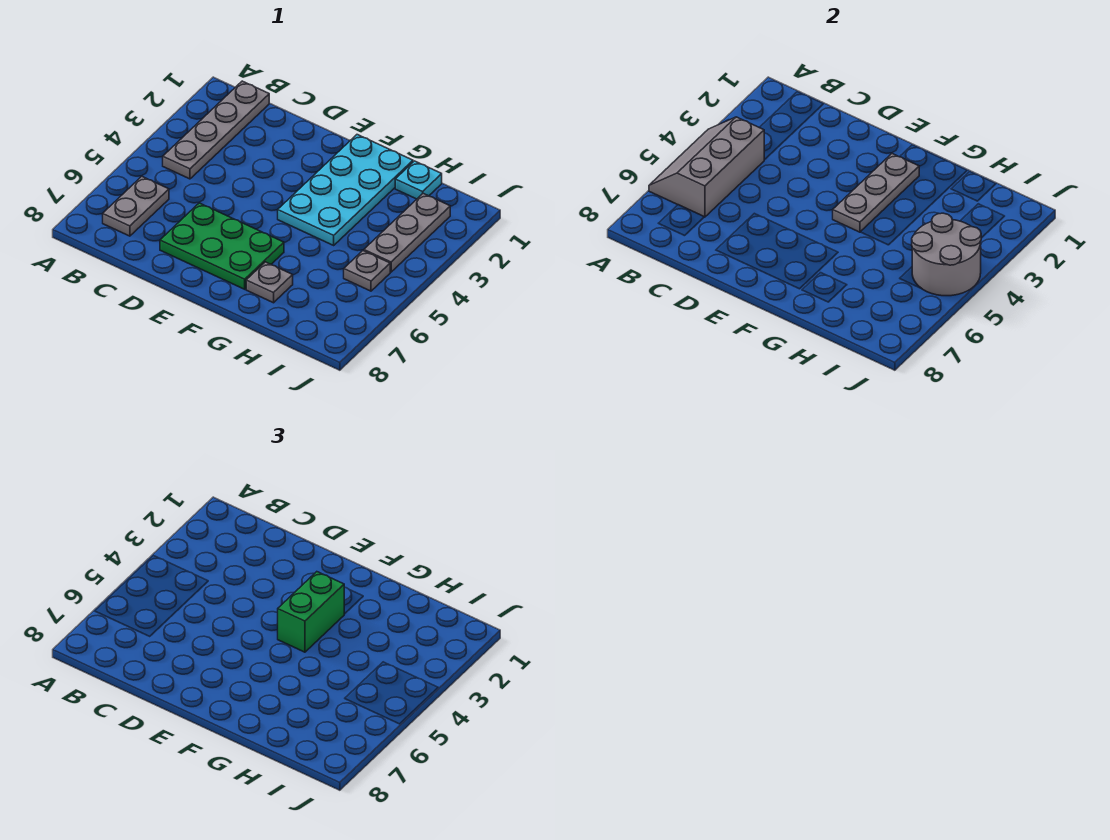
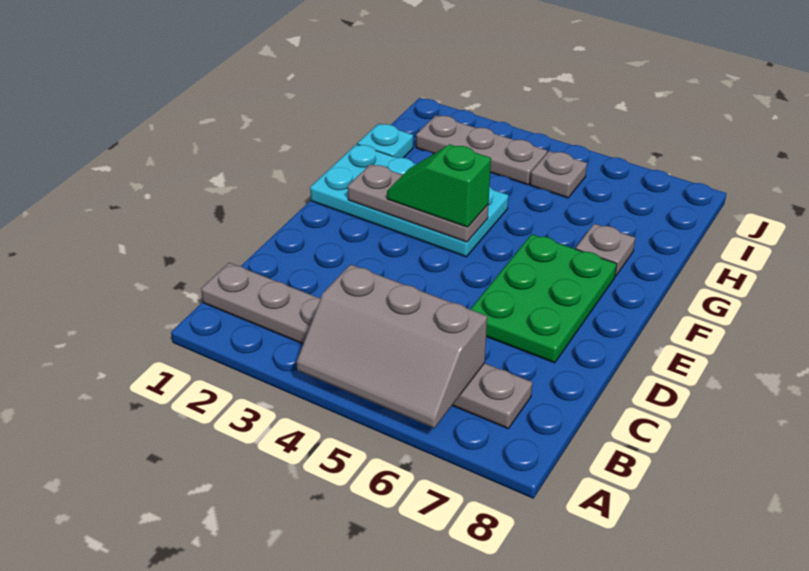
green 1x2 brick [278,572,344,652] -> green 1x2 slope [387,145,491,227]
grey 2x2 round brick [912,213,981,296] -> none

